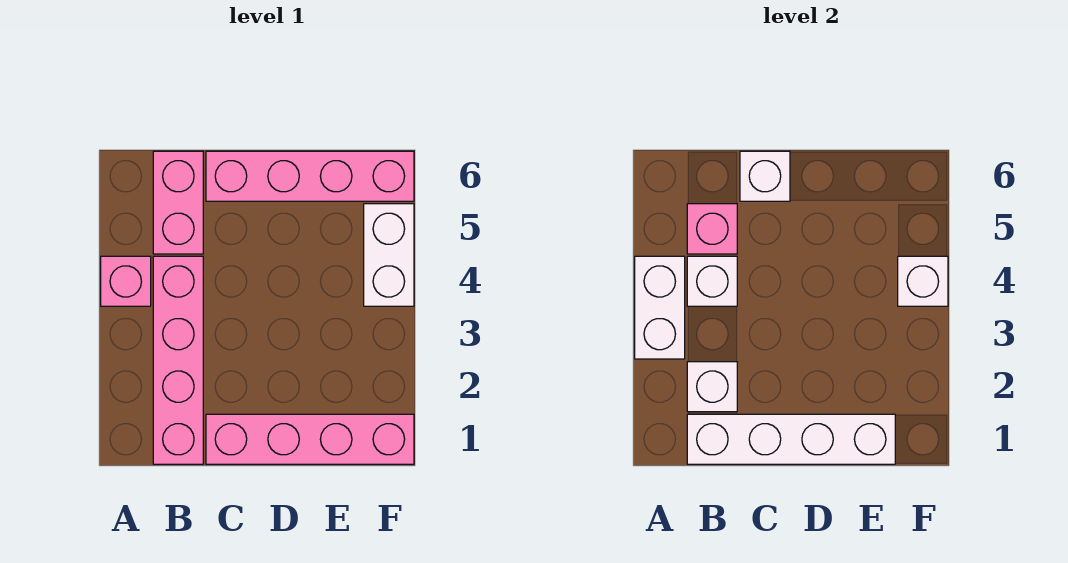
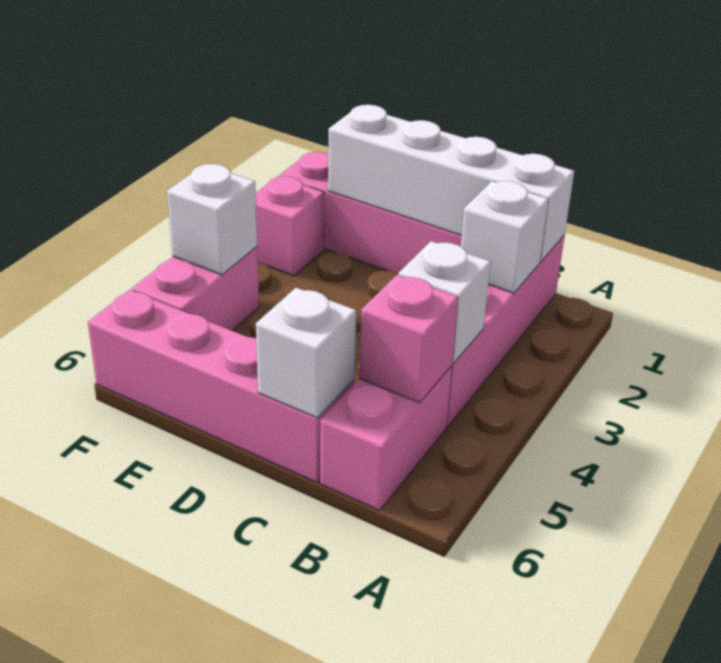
white 1x2 brick [635,256,685,359] -> none
pink 1x1 brick [101,256,151,306] -> pink 1x1 brick moved to [256,176,324,276]
white 1x2 brick [364,204,414,306] -> pink 1x2 brick [132,247,259,331]

